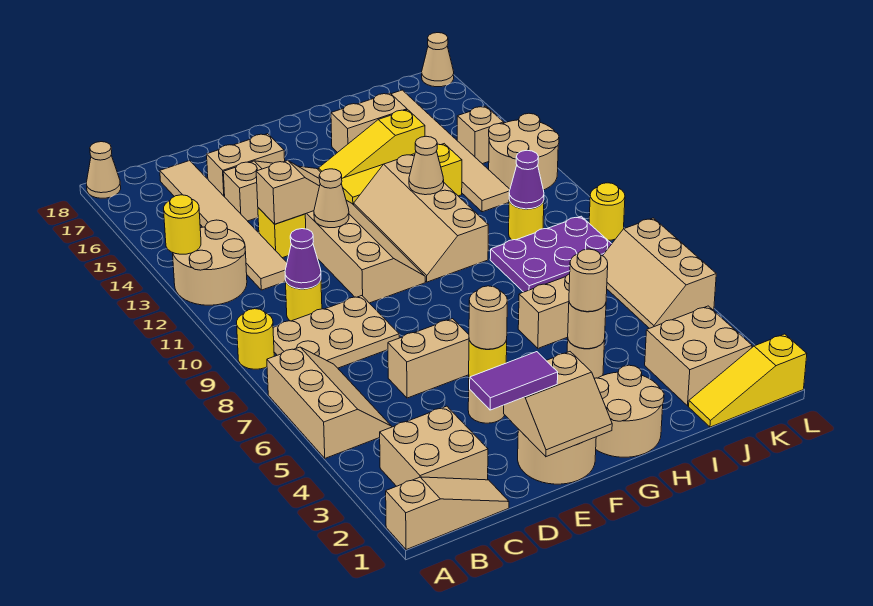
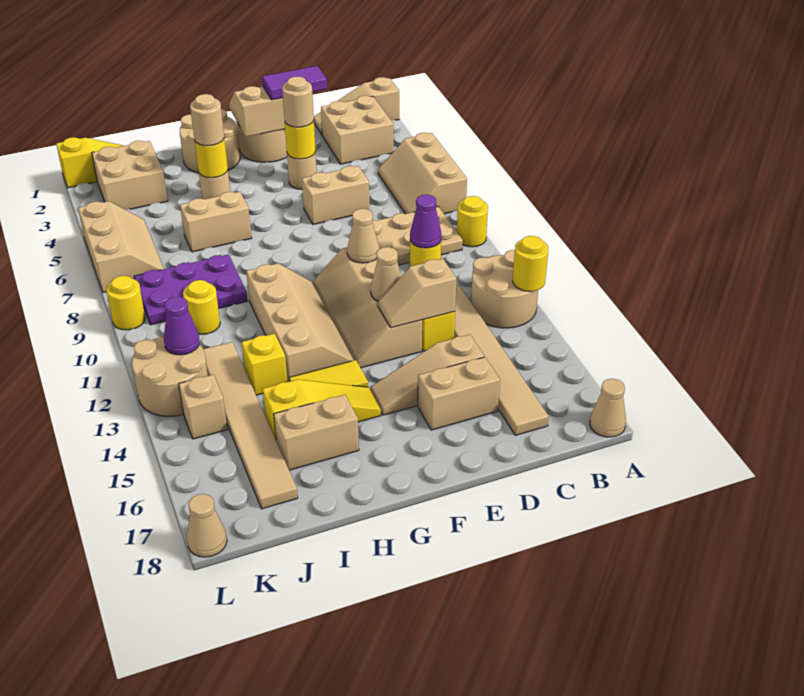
tan 1x1 round brick [568,303,606,349] -> yellow 1x1 round brick [195,139,228,178]
tan 1x1 cone [409,136,444,195] -> tan 1x1 cone moved to [347,209,379,263]
purple 1x1 cone [509,150,544,209] -> purple 1x1 cone moved to [164,297,200,355]

